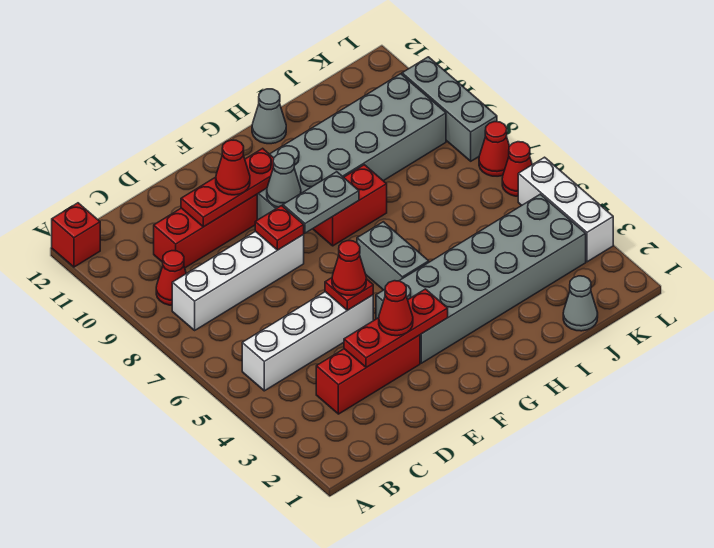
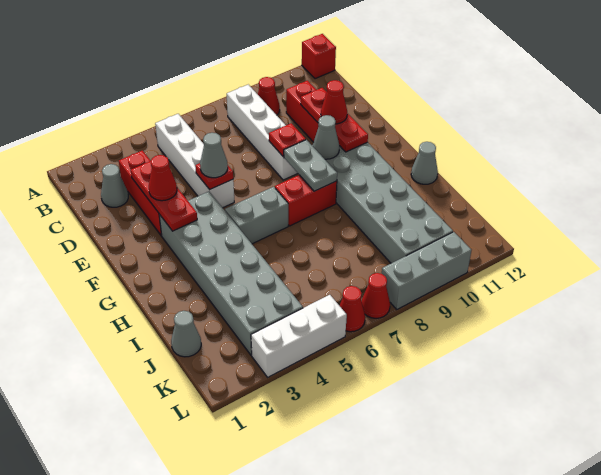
none -> grey 1x1 cone [101,164,128,207]
red 1x1 cone [332,241,366,295] -> grey 1x1 cone [200,133,228,178]
red 1x2 brick [313,165,387,246] -> red 1x2 brick turned to [275,175,337,226]

